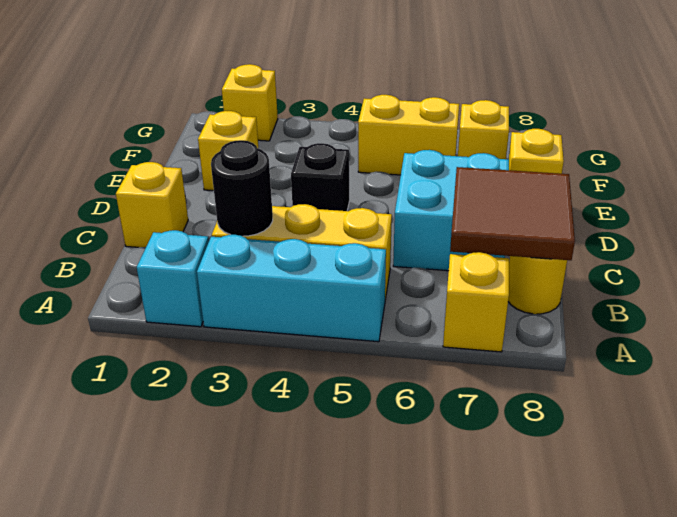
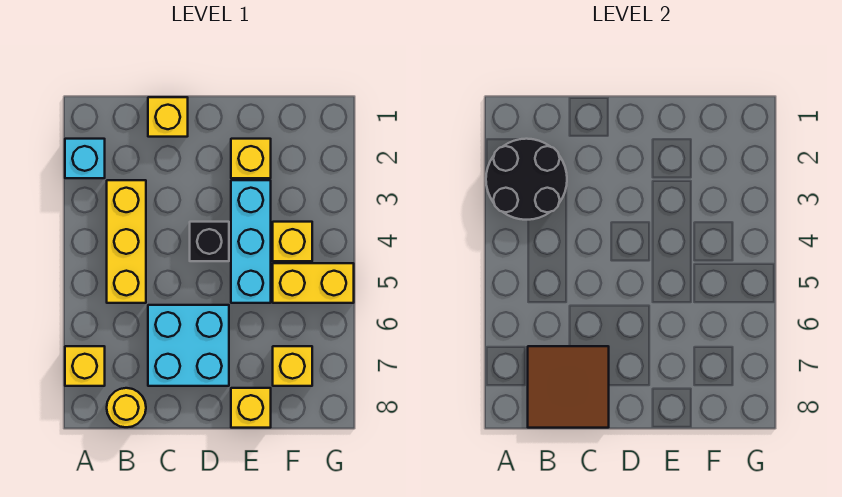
cyan 1x3 brick [197,235,386,342] -> cyan 1x3 brick moved to [231,180,271,303]
black 1x1 round brick [211,140,273,236] -> black 2x2 round brick [486,139,567,220]
yellow 1x2 brick [358,95,459,175] -> yellow 1x2 brick turned to [273,263,354,303]
yellow 1x1 brick [222,64,278,141] -> yellow 1x1 brick moved to [273,222,312,261]

